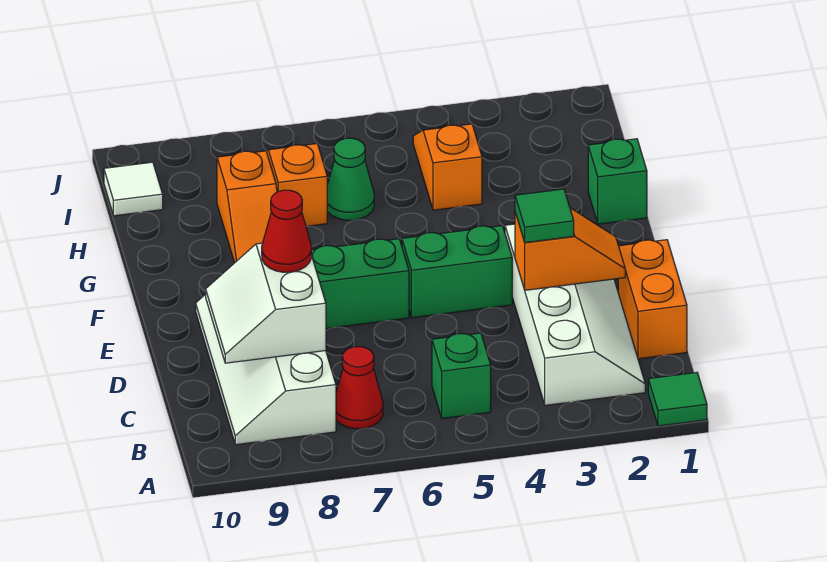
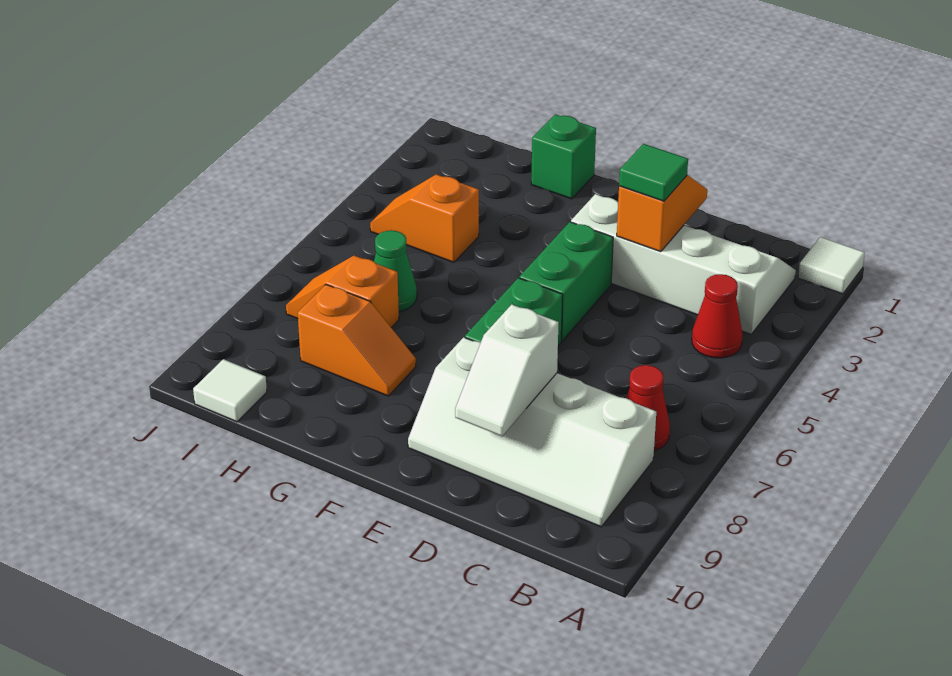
green 1x1 tile [648,372,707,426] -> white 1x1 tile [798,237,865,294]
green 1x1 brick [432,333,491,418] -> none
orange 1x2 brick [618,240,687,359] -> none
white 2x2 slope [206,243,326,363] -> white 1x2 slope [455,304,559,436]
red 1x1 cone [262,190,311,272] -> red 1x1 cone moved to [692,274,742,358]

